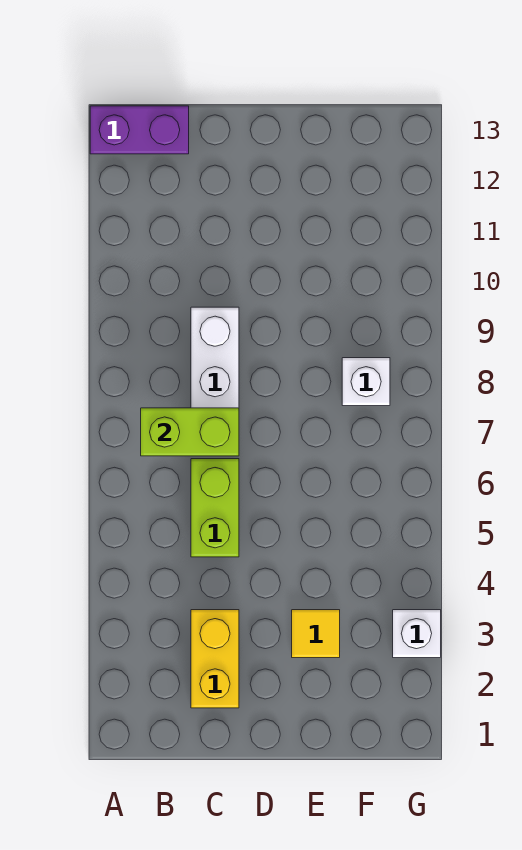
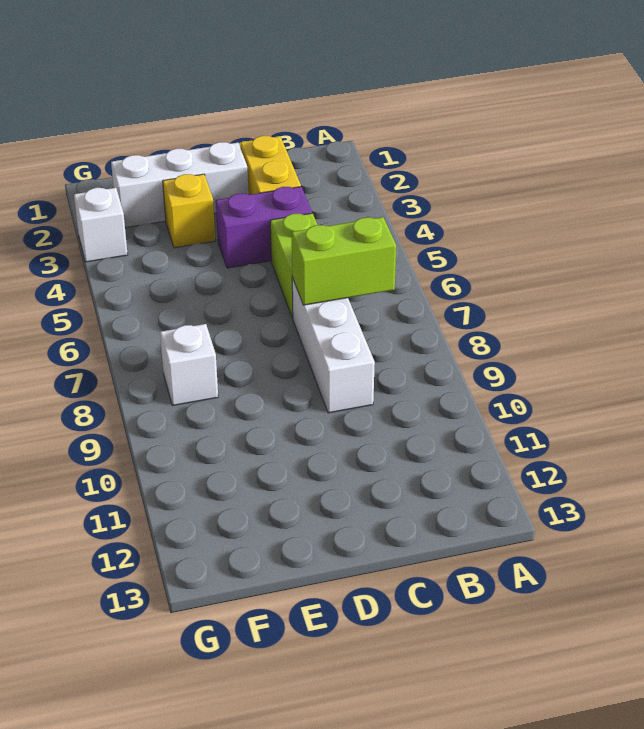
purple 1x2 brick [90,106,189,154] -> purple 1x2 brick moved to [216,187,312,268]
none -> white 1x3 brick [111,142,248,228]
yellow 1x1 tile [292,610,340,658] -> yellow 1x1 brick [163,174,215,248]

